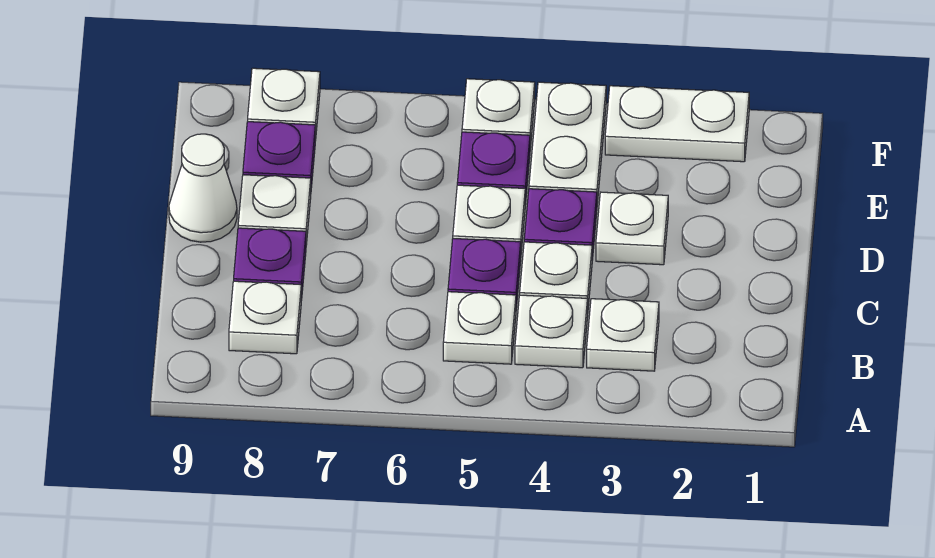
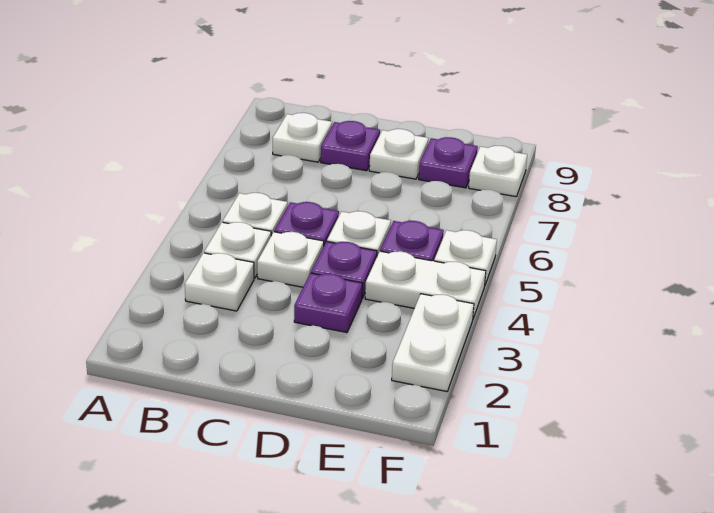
white 1x1 plate [596,192,668,265] -> purple 1x1 plate [294,273,362,332]
white 1x1 cone [169,134,237,242] -> none

